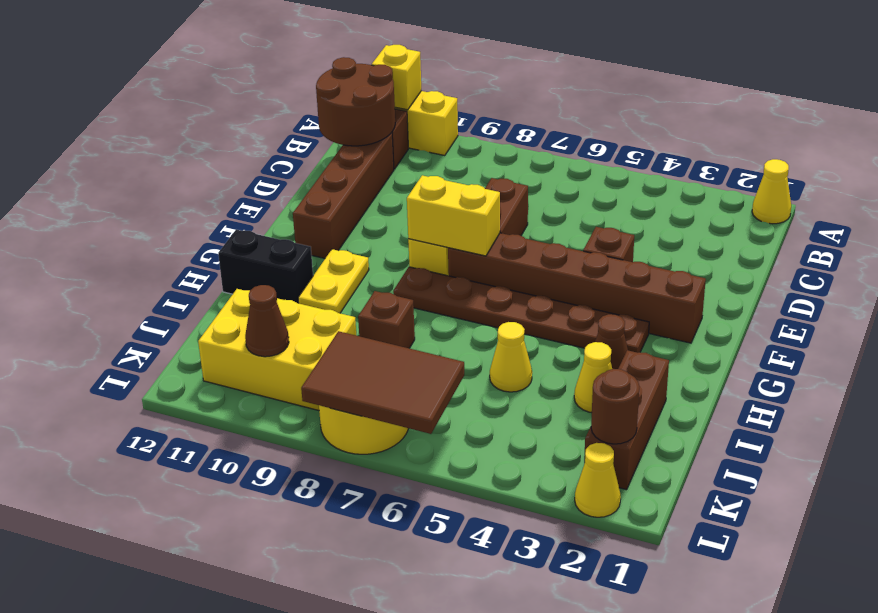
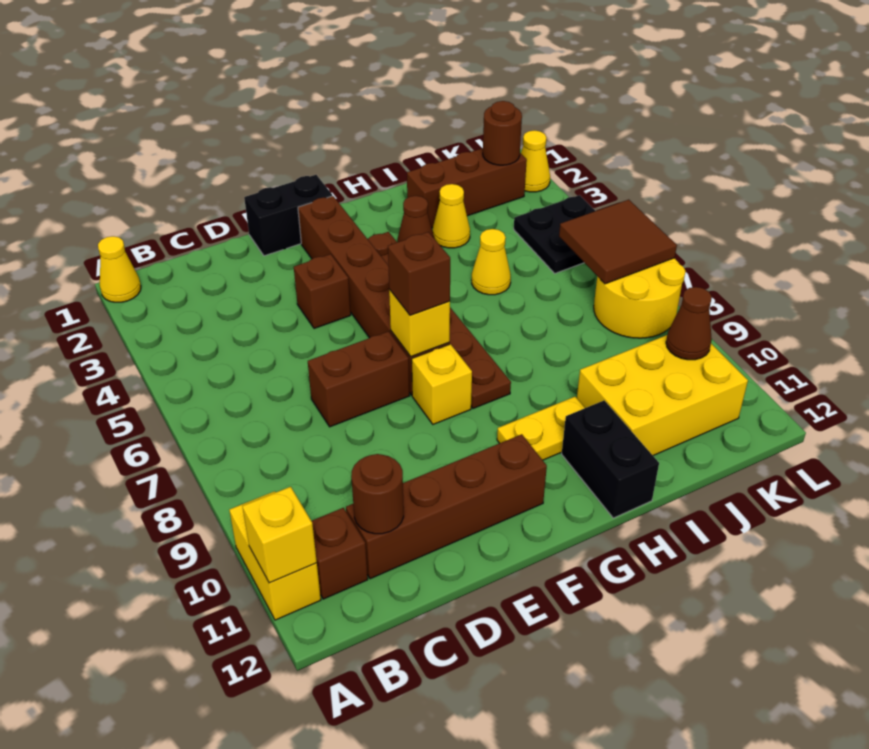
brown 2x2 round brick [316,57,395,146] -> brown 1x1 round brick [351,454,404,534]
none -> black 1x2 brick [244,175,332,256]
yellow 1x2 brick [407,175,500,256] -> yellow 1x1 brick [389,290,450,356]
brown 1x1 brick [358,291,415,348] -> brown 1x1 brick moved to [388,232,450,316]
yellow 2x3 brick [198,289,356,410] -> yellow 2x3 brick turned to [577,335,748,455]
none -> black 2x2 plate [514,195,595,273]
brown 2x3 tile [301,331,464,434] -> brown 2x2 tile [559,200,677,284]

